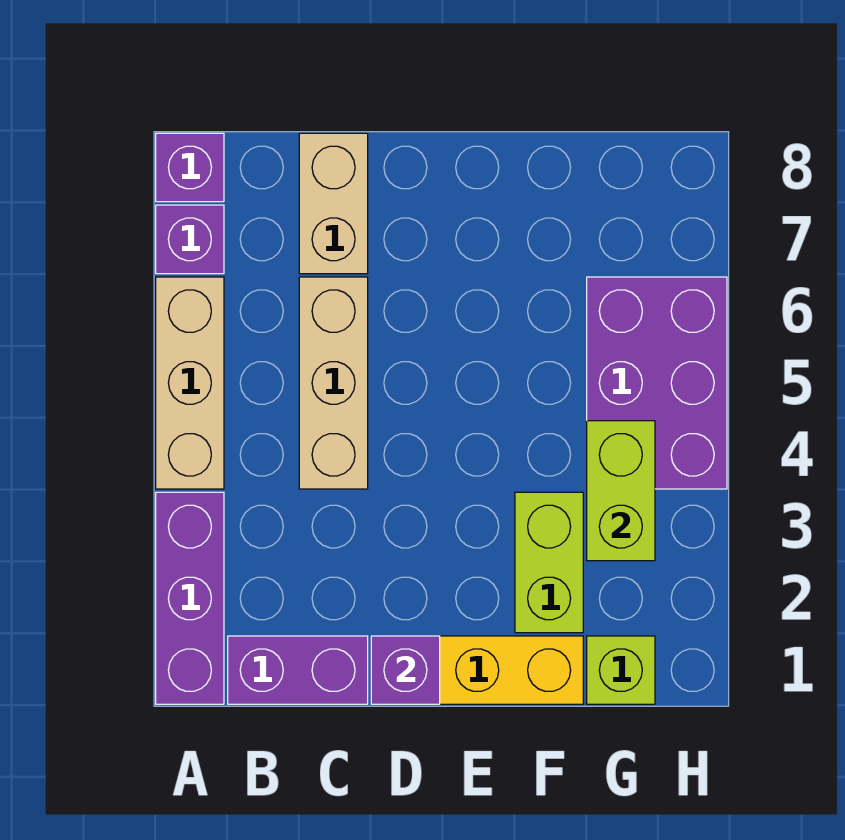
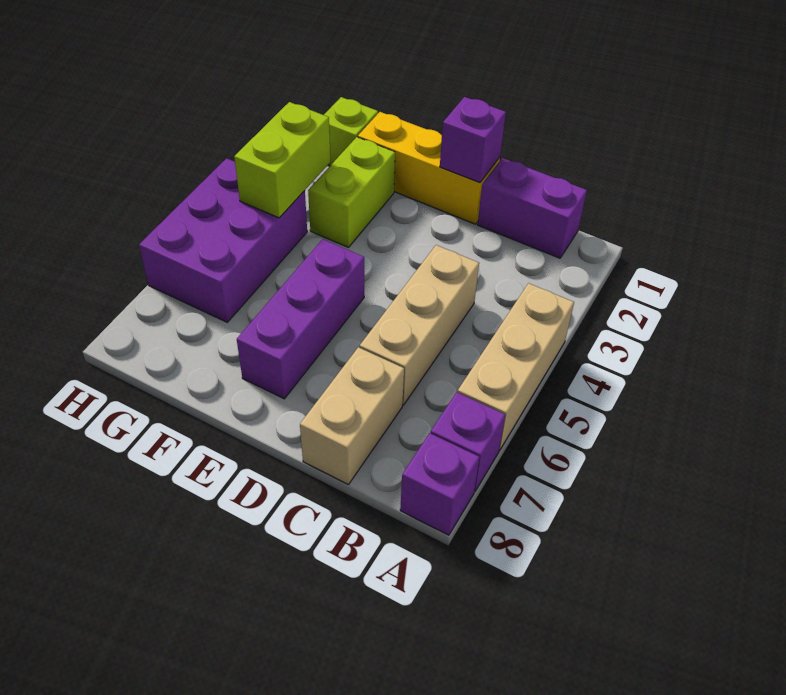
purple 1x3 brick [156,492,224,704] -> purple 1x3 brick moved to [237,239,364,399]

